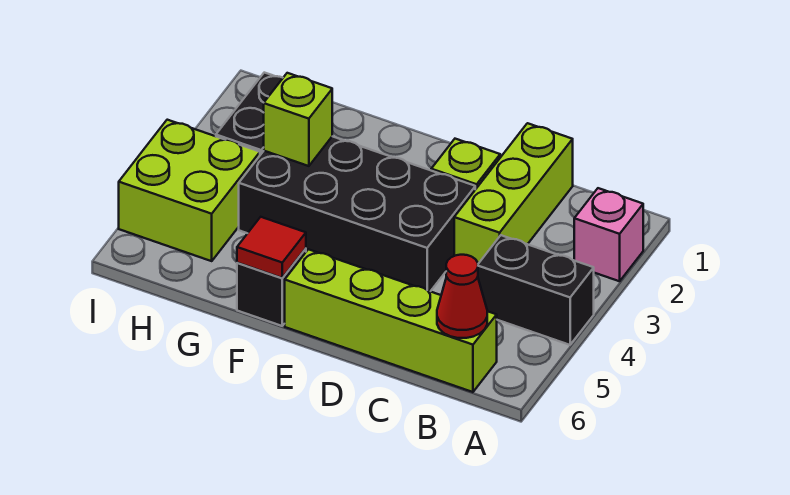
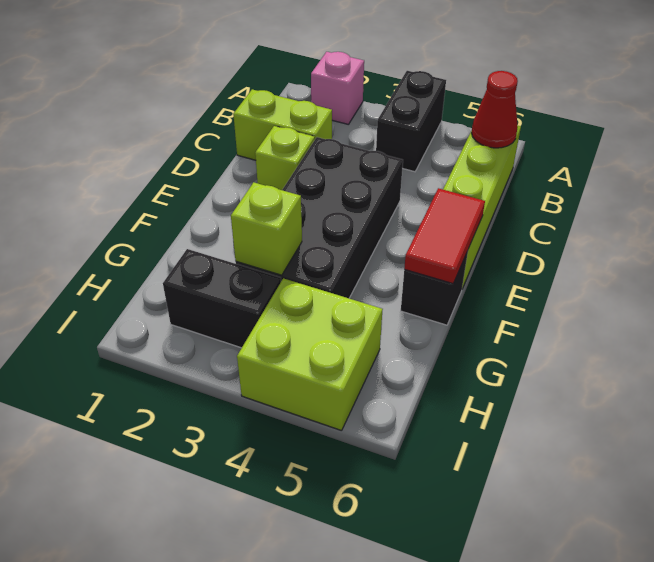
lime 1x3 brick [454,123,573,264] -> lime 1x2 brick [233,89,332,160]
red 1x1 tile [237,217,306,278] -> red 1x2 tile [404,188,485,284]

